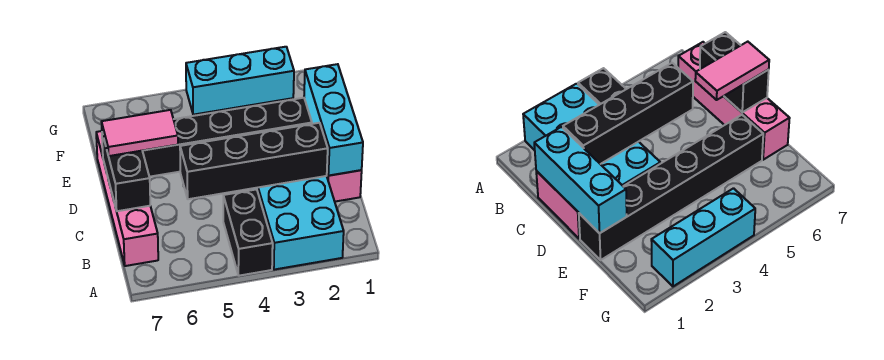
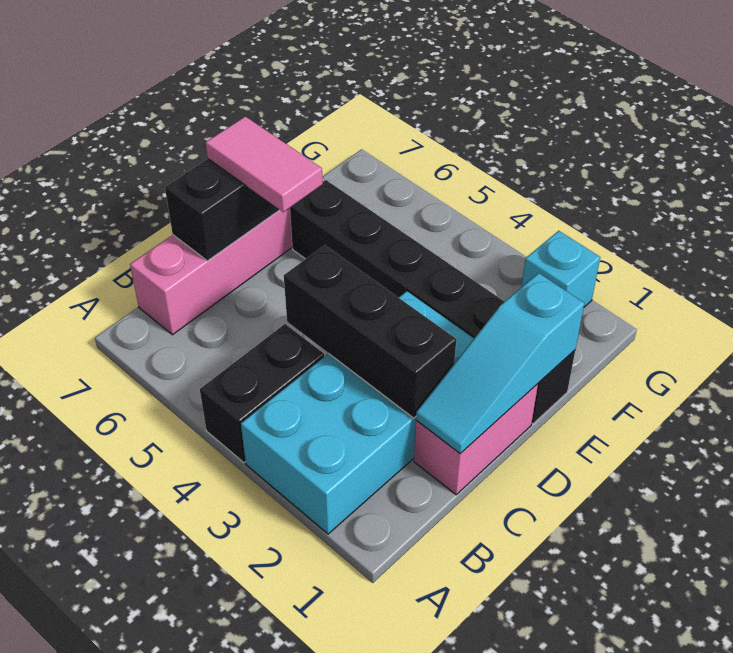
cyan 1x3 brick [304,64,363,176] -> cyan 1x3 slope [416,273,584,454]
black 1x4 brick [180,123,328,199] -> black 1x3 brick [284,245,456,418]
cyan 1x3 brick [186,47,294,115] -> cyan 1x1 brick [522,231,600,307]

